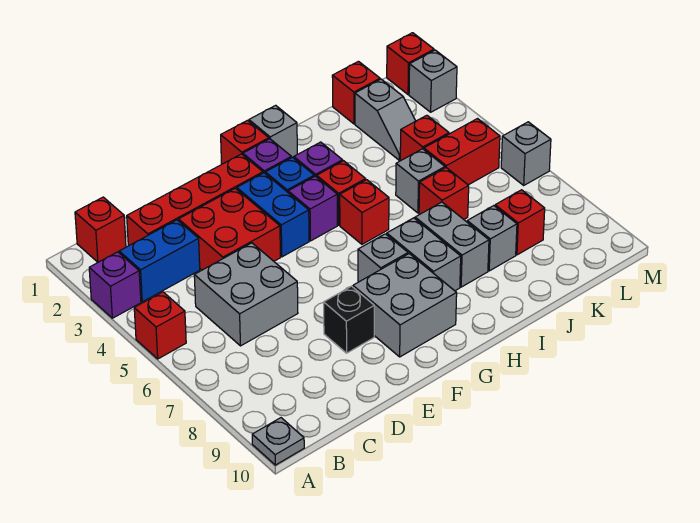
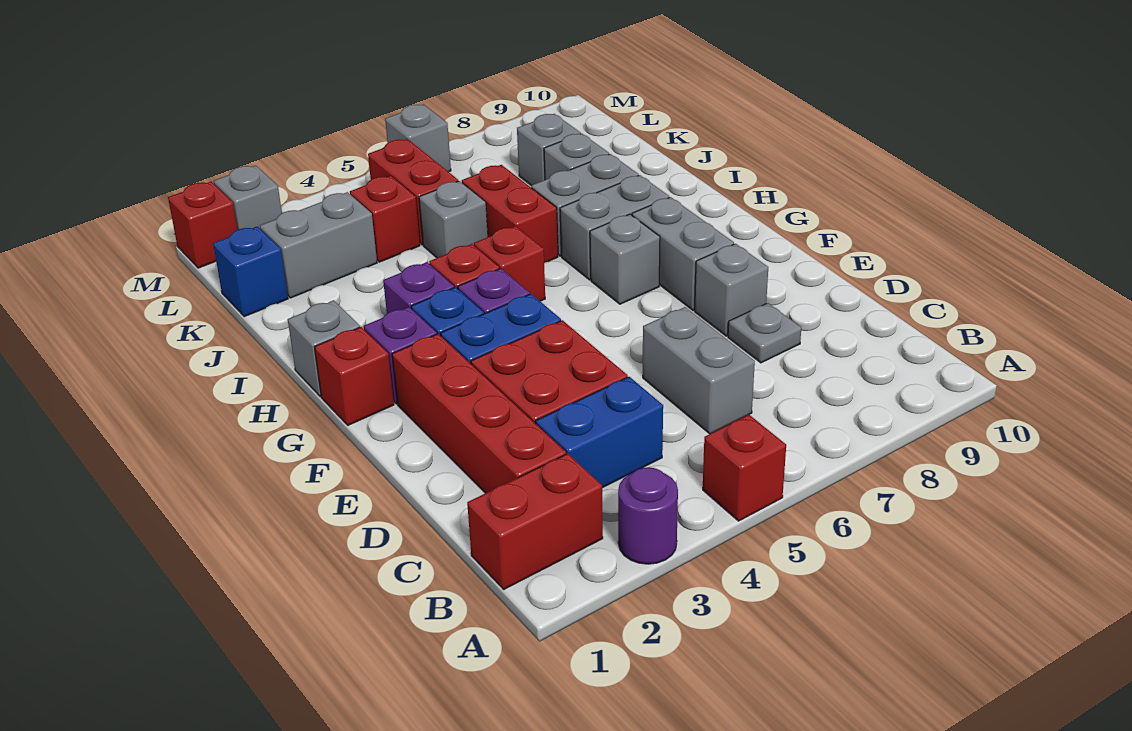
purple 1x1 brick [89,252,141,318] -> purple 1x1 round brick [618,467,678,564]
grey 1x1 plate [252,418,304,465] -> grey 1x1 plate moved to [728,303,801,363]
red 1x1 brick [75,197,126,262] -> red 1x2 brick [467,454,603,589]
blue 1x2 brick [119,220,200,302] -> blue 1x2 brick turned to [536,377,663,488]
grey 2x2 brick [194,243,298,346] -> grey 1x2 brick [643,307,755,434]
black 1x1 brick [324,286,374,353] -> grey 1x1 brick [695,244,768,336]
grey 2x2 brick [353,254,457,357] -> grey 1x2 brick [632,197,734,311]
red 1x1 brick [419,168,469,219] -> red 1x2 brick [462,165,558,263]
red 1x1 brick [332,61,380,124] -> blue 1x1 brick [213,226,288,317]
grey 1x2 slope [355,79,415,160] -> grey 1x2 brick [260,192,377,298]
red 1x1 brick [495,190,545,255] -> grey 1x1 brick [517,114,581,185]

